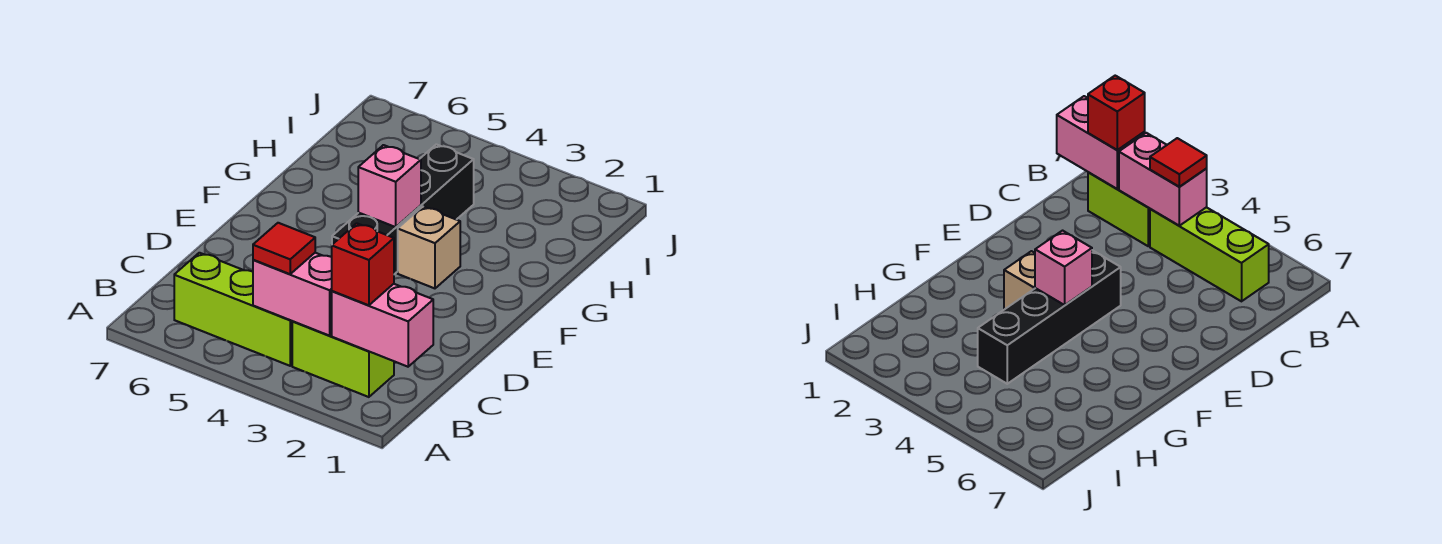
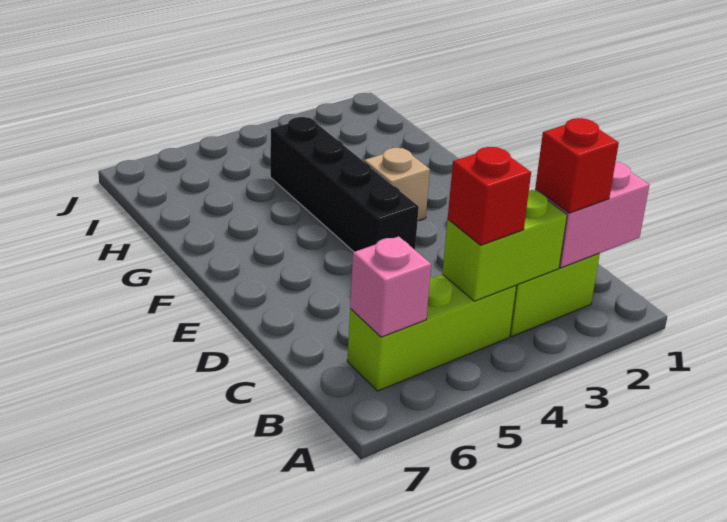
pink 1x2 brick [253,253,332,336] -> lime 1x2 brick [442,190,567,301]
red 1x1 tile [253,223,315,274] -> red 1x1 brick [448,147,531,245]
pink 1x1 brick [358,145,421,227] -> pink 1x1 brick moved to [350,236,431,337]

